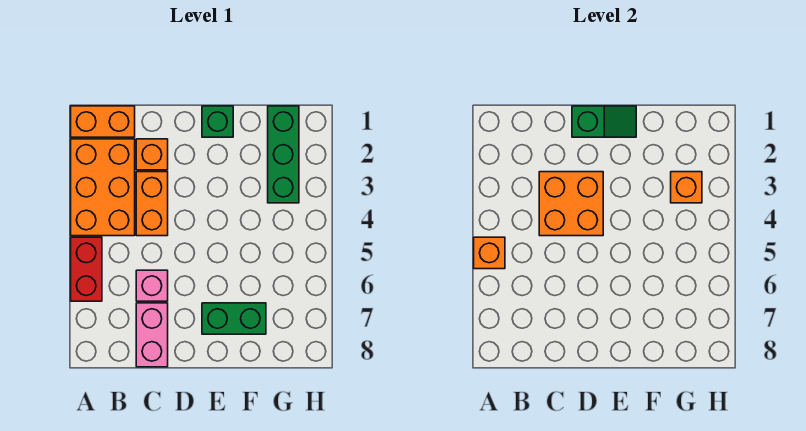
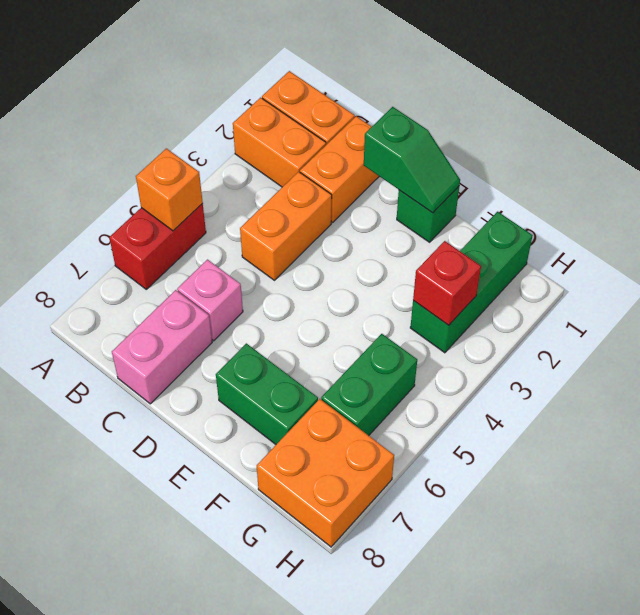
orange 2x3 brick [71,139,135,236] -> orange 1x2 brick [233,98,326,187]
orange 1x1 brick [136,139,168,170] -> orange 1x2 brick [300,116,379,223]
orange 2x2 brick [539,172,603,236] -> orange 2x2 brick moved to [257,399,394,547]
orange 1x1 brick [671,172,702,203] -> red 1x1 brick [413,241,481,325]
none -> green 1x2 brick [321,334,417,436]

